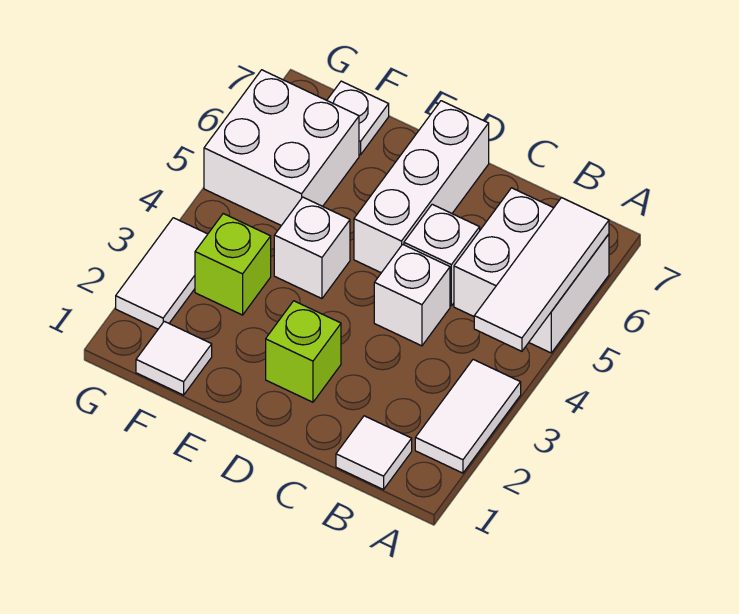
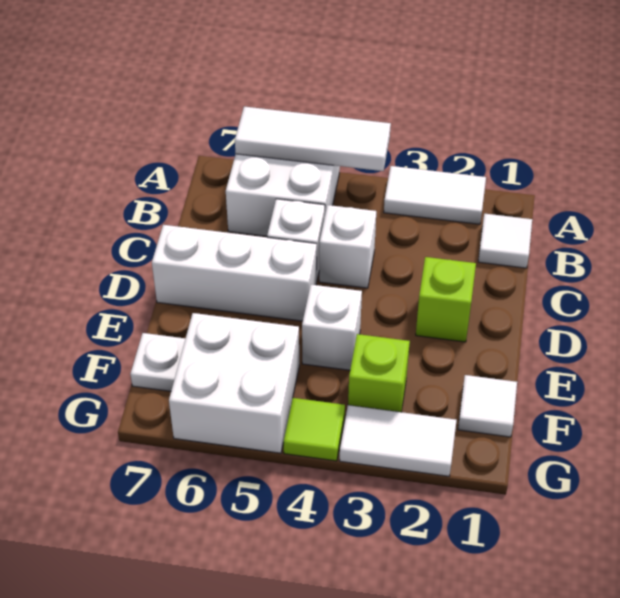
none -> lime 1x1 tile [284,398,345,461]

